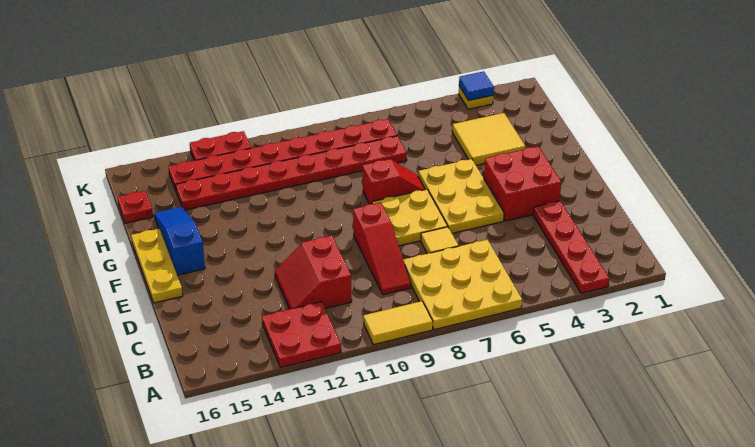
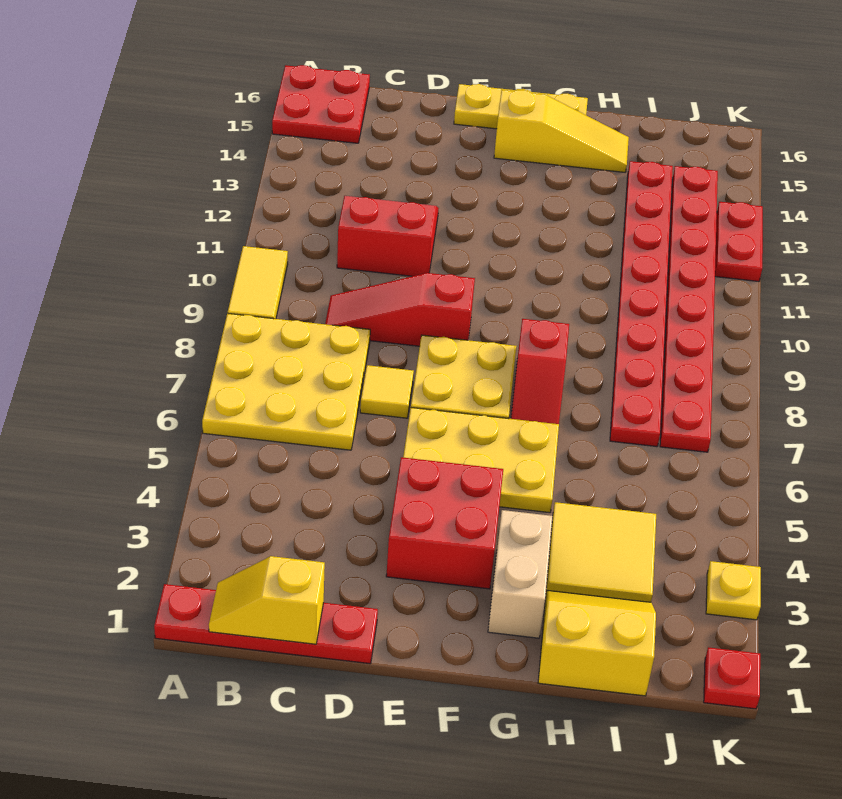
red 1x4 plate [533,201,609,293] -> red 1x4 plate moved to [154,584,378,664]
red 2x2 plate [262,302,341,367] -> red 2x2 plate moved to [272,65,370,143]
none -> yellow 1x2 slope [209,556,325,644]
blue 1x3 slope [154,207,205,275] -> yellow 1x3 slope [494,90,629,172]
none -> tan 1x2 brick [488,510,553,638]
none -> yellow 2x2 slope [538,590,656,696]
red 1x1 plate [118,191,153,223] -> red 1x1 plate moved to [704,647,760,709]
blue 1x1 tile [459,71,494,101] -> none

